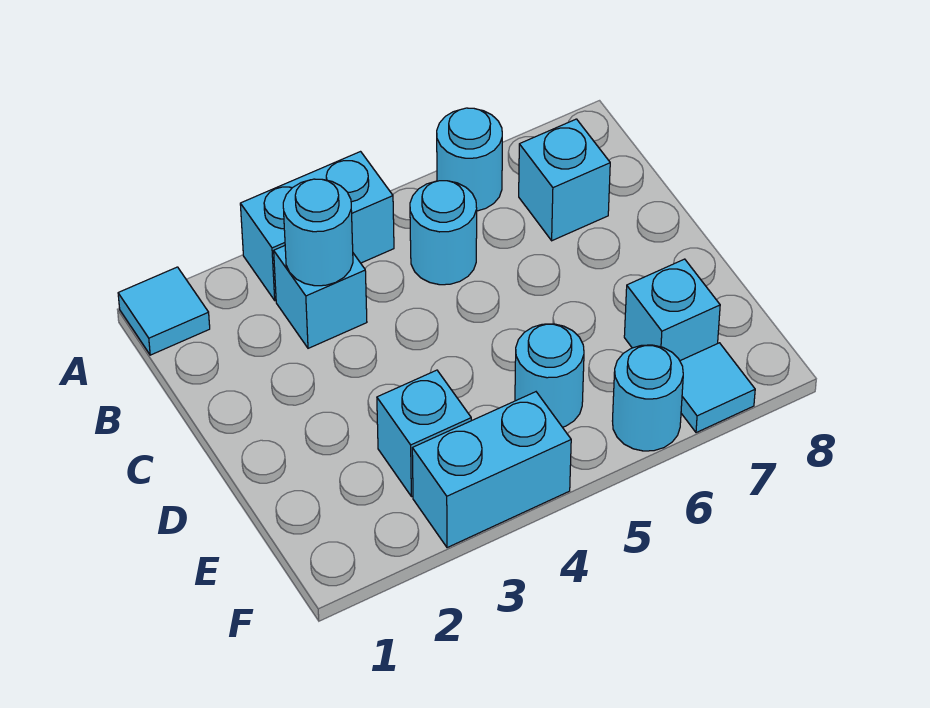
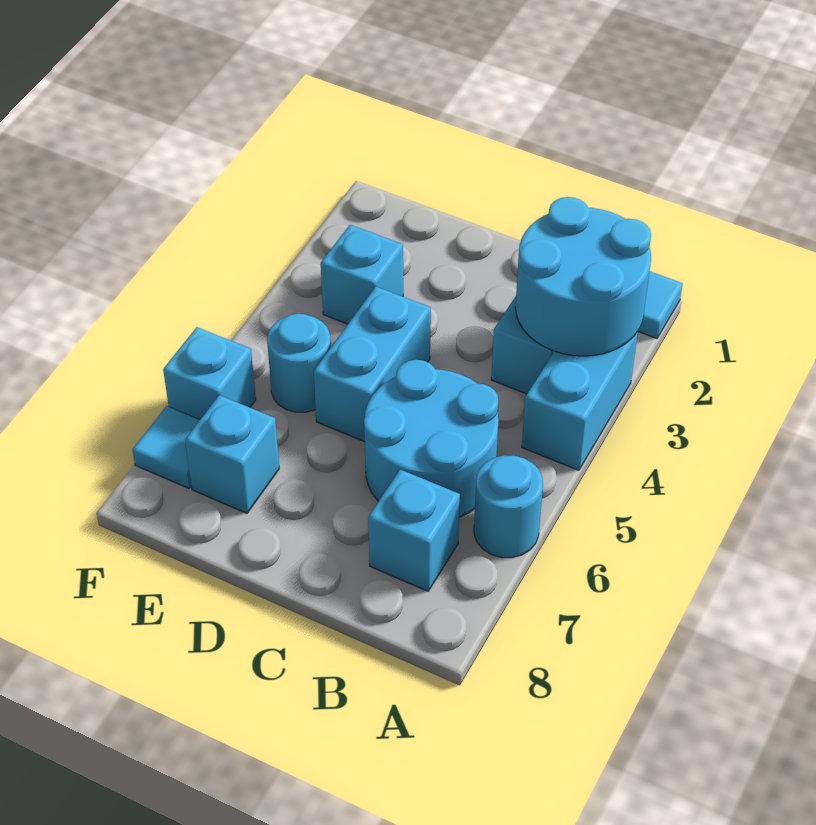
cyan 1x1 round brick [283,179,353,286] -> cyan 2x2 round brick [515,197,651,356]
cyan 1x1 round brick [410,181,477,285] -> cyan 2x2 round brick [364,360,499,517]
cyan 1x2 brick [412,392,571,548] -> cyan 1x2 brick moved to [314,287,431,442]
cyan 1x1 round brick [613,345,683,451] -> cyan 1x1 brick [163,327,256,420]

